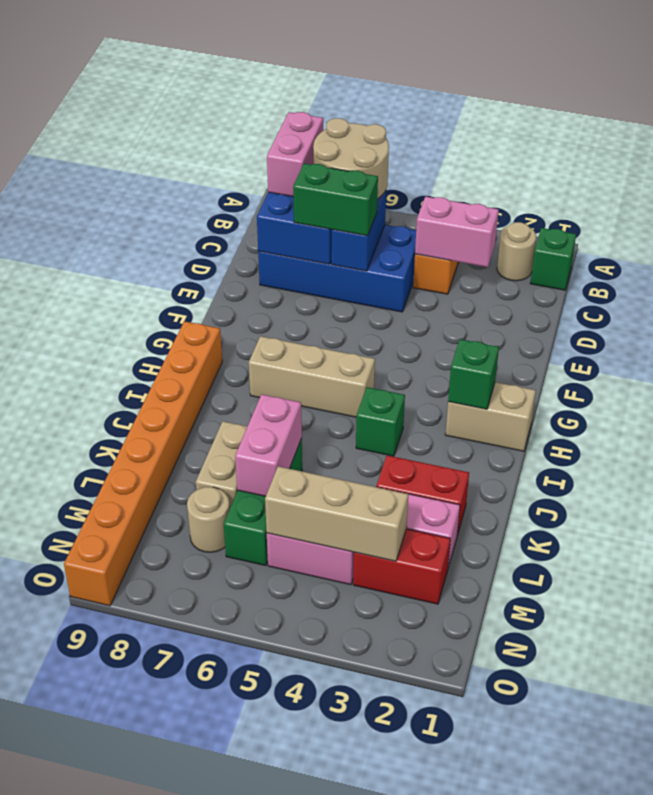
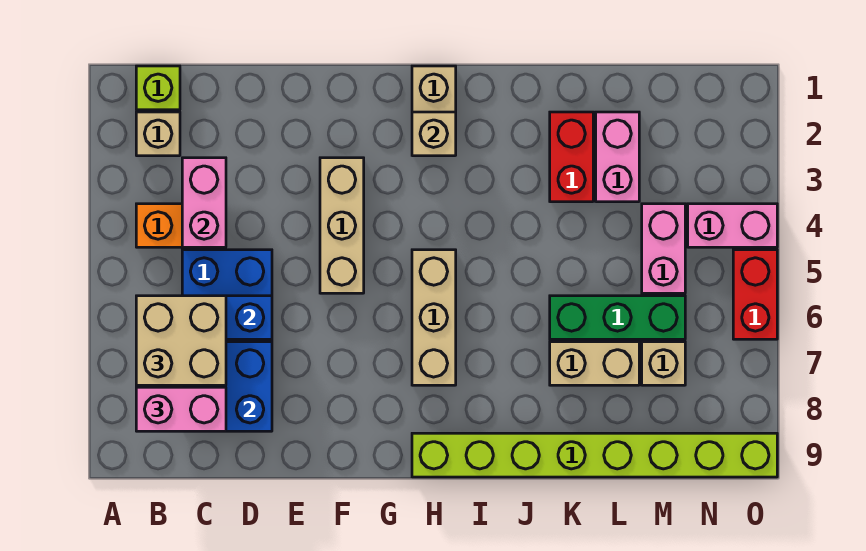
green 1x1 brick [530,228,576,290] -> lime 1x1 brick [136,66,180,110]
tan 1x1 round brick [497,222,536,281] -> tan 1x1 brick [136,112,180,156]
tan 2x2 round brick [313,118,389,199] -> tan 2x2 brick [136,296,226,385]
green 1x2 brick [293,163,378,236] -> none
green 1x1 brick [448,339,499,409] -> tan 1x1 brick [412,112,456,156]
orange 1x8 brick [64,321,222,606] -> lime 1x8 brick [412,433,777,477]
green 1x1 brick [356,387,405,456] -> none
pink 1x2 brick [235,394,302,496] -> pink 1x2 brick moved to [688,204,777,247]
red 1x2 brick [353,529,450,604] -> red 1x2 brick moved to [733,250,777,339]
tan 1x3 brick [265,466,408,561] -> tan 1x3 brick moved to [320,158,364,293]
tan 1x1 round brick [187,487,230,552] -> tan 1x1 brick [642,342,685,385]

